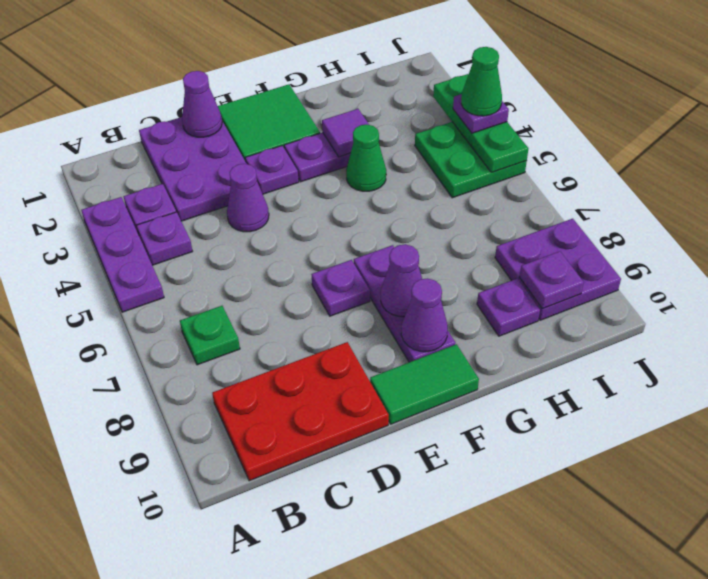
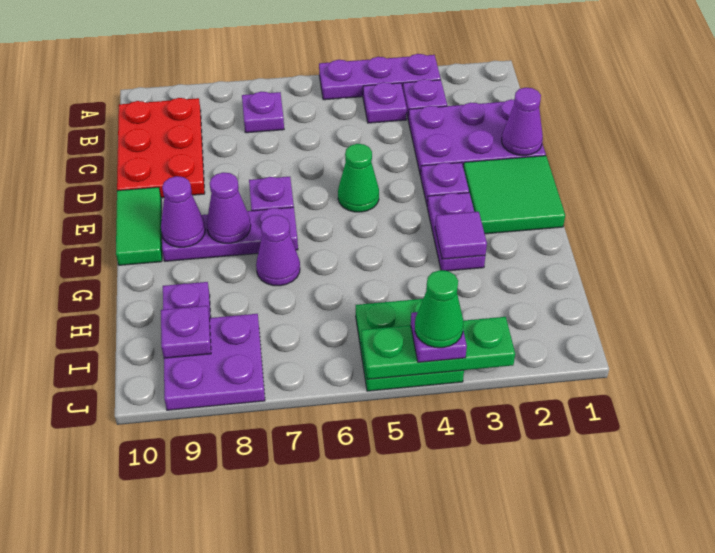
green 1x1 plate [180,306,240,365] -> purple 1x1 plate [242,92,284,133]
purple 1x1 cone [227,164,269,232] -> purple 1x1 cone moved to [256,215,300,286]
green 1x1 cone [346,125,386,191] -> green 1x1 cone moved to [338,144,379,212]

